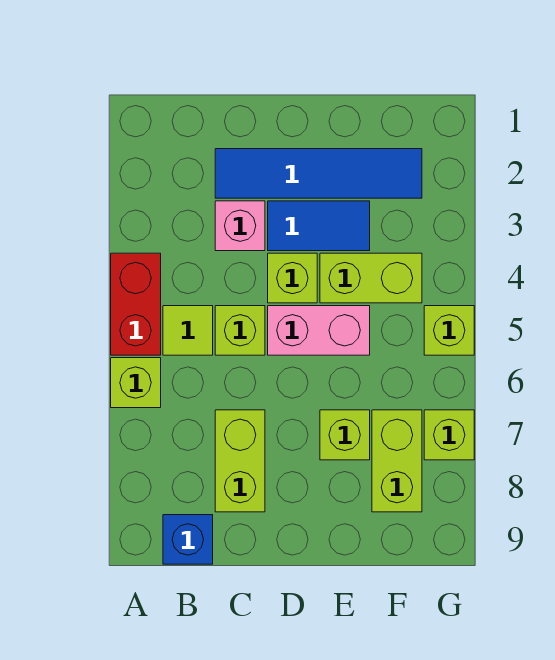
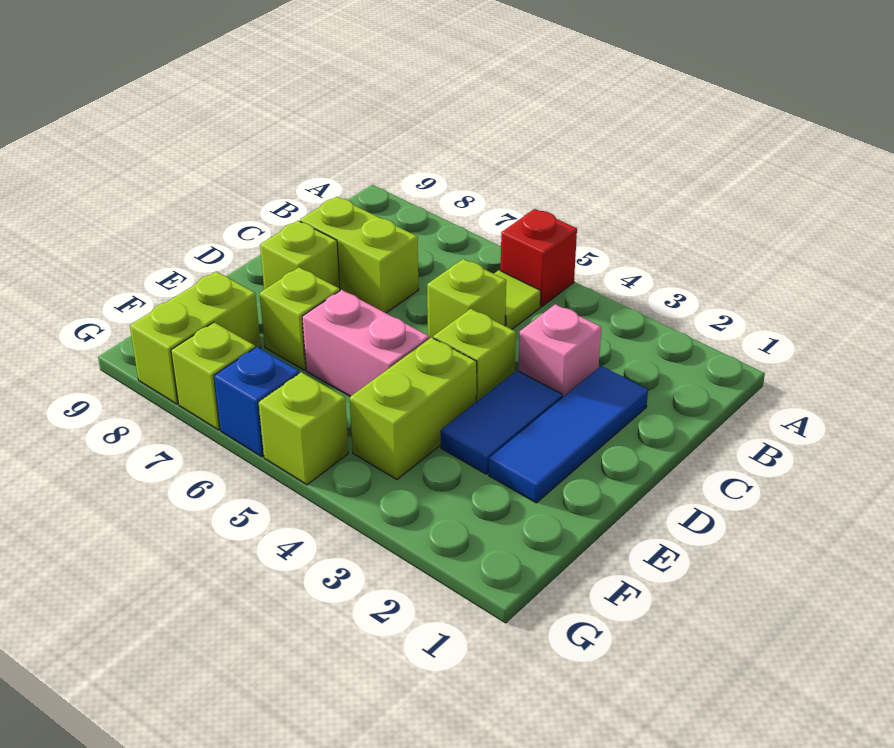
red 1x2 brick [111,253,161,355] -> red 1x1 brick [501,209,577,307]
lime 1x1 brick [111,358,161,408] -> lime 1x1 brick moved to [260,221,340,289]
blue 1x1 brick [163,515,213,564] -> blue 1x1 brick moved to [214,347,299,457]
blue 1x4 tile [215,149,422,198] -> blue 1x3 tile [489,366,648,503]
pink 1x2 brick [268,306,370,355] -> pink 1x2 brick turned to [302,290,429,396]
lime 1x2 brick [372,410,422,512] -> lime 1x2 brick turned to [130,271,261,404]

